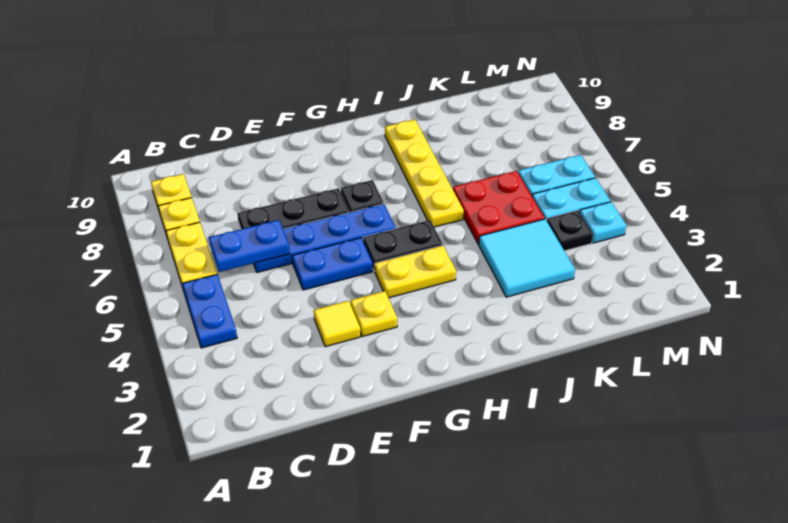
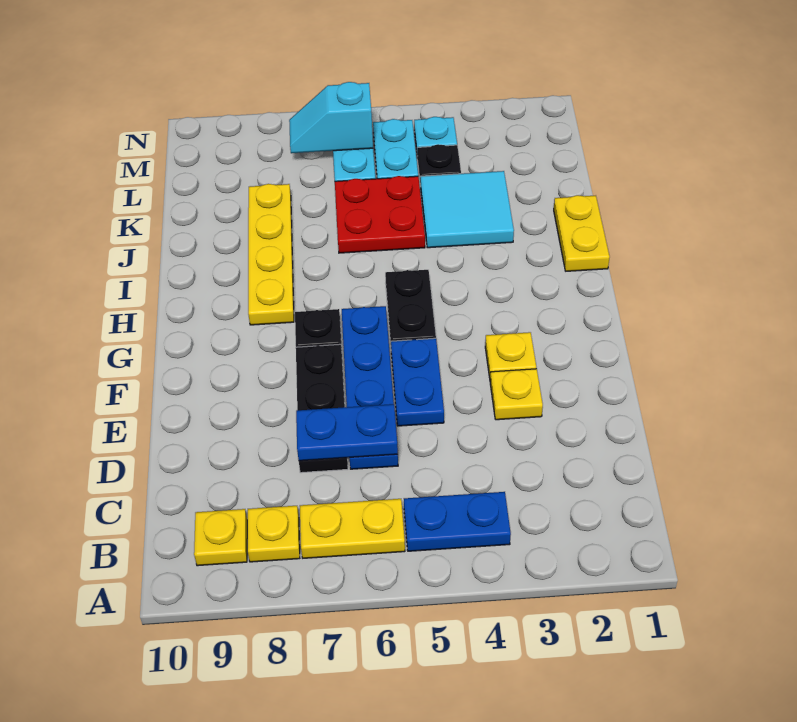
blue 1x2 plate [209,220,290,272] -> blue 1x2 plate turned to [296,404,398,461]
yellow 1x1 tile [314,301,361,347] -> yellow 1x1 plate [490,369,543,420]
yellow 1x2 plate [375,246,456,298] -> yellow 1x2 plate moved to [554,195,610,271]
yellow 1x4 plate [385,120,464,227] -> yellow 1x4 plate turned to [248,184,294,325]
none -> cyan 1x2 slope [289,82,373,153]

